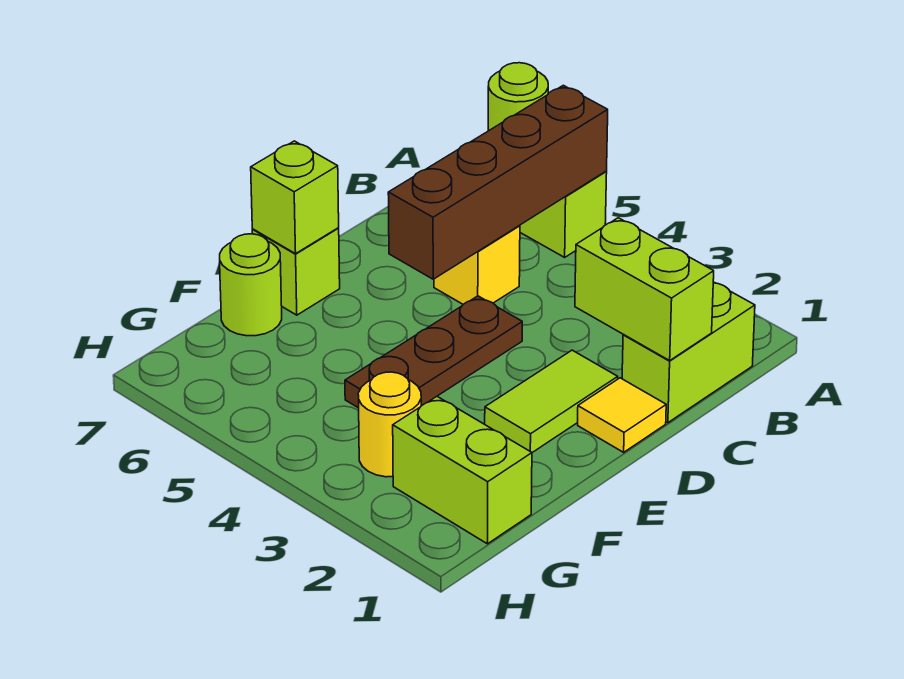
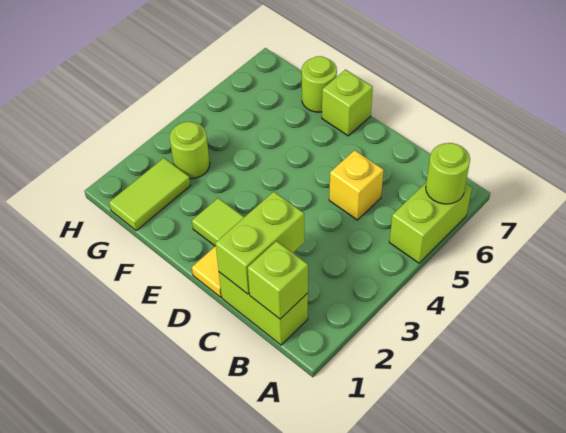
brown 1x4 brick [388,85,608,279] -> none
brown 1x3 plate [345,296,522,408] -> none
lime 1x1 brick [251,141,339,254] -> lime 1x1 brick moved to [248,241,308,319]
lime 1x2 brick [393,397,532,544] -> lime 1x2 tile [109,158,190,231]
yellow 1x1 round brick [358,372,421,477] -> lime 1x1 round brick [170,122,210,179]

